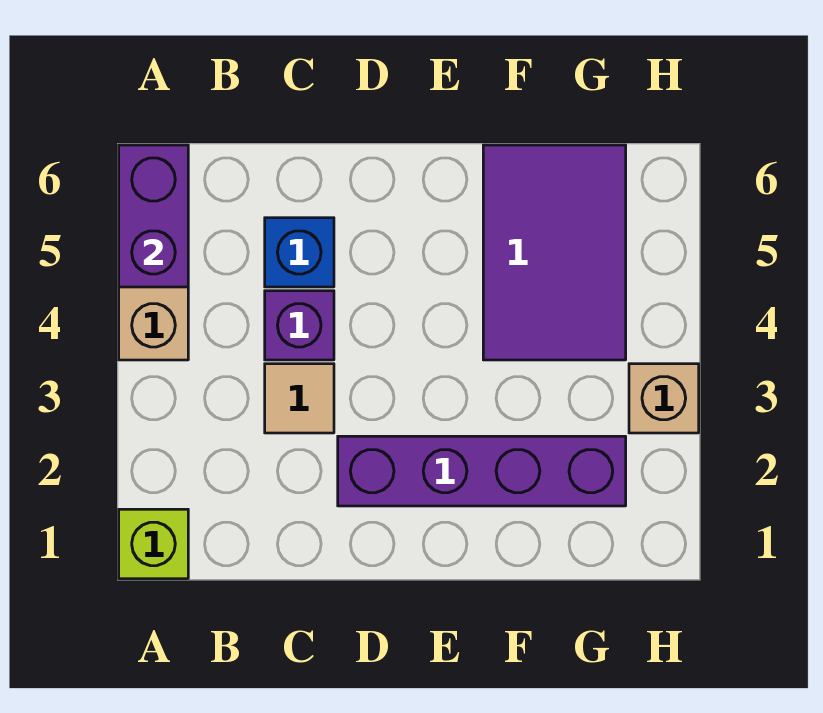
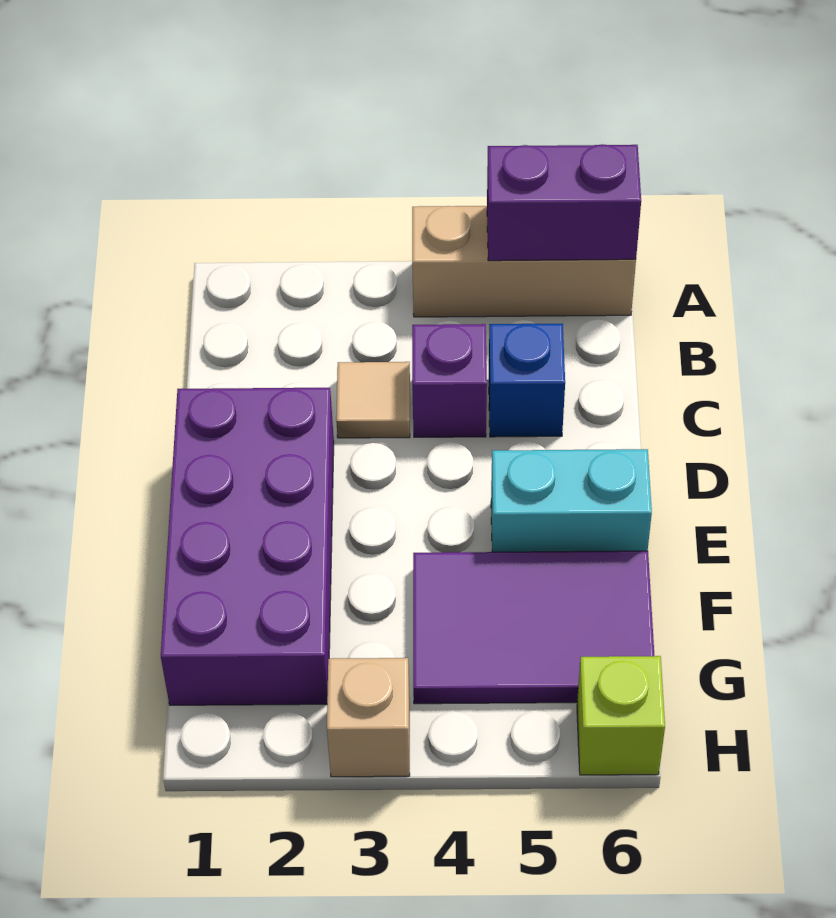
lime 1x1 brick [119,509,188,579] -> lime 1x1 brick moved to [577,656,665,775]
purple 1x4 brick [338,436,626,506] -> purple 2x4 brick [161,388,334,705]
none -> cyan 1x2 brick [491,449,652,552]

